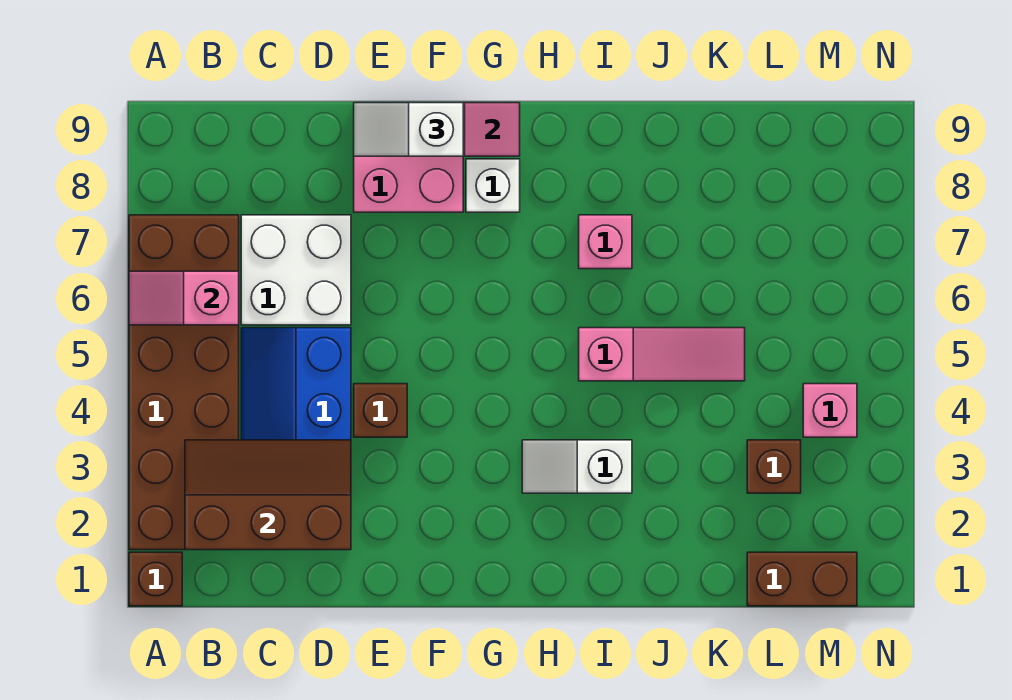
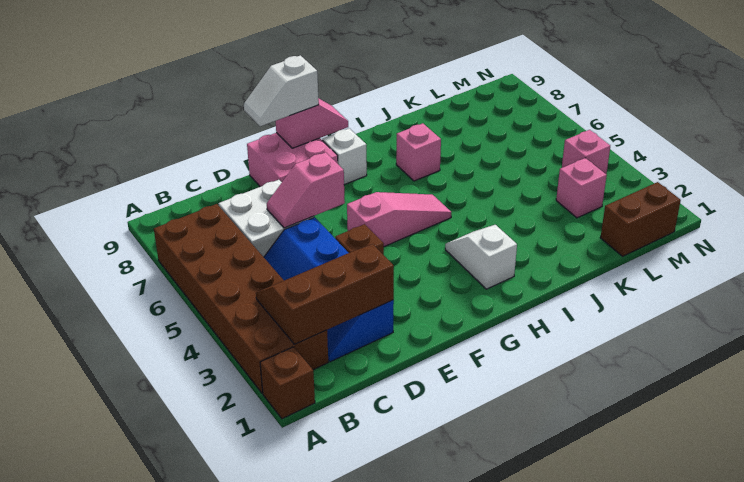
pink 1x2 slope [129,271,239,325] -> pink 1x2 slope moved to [267,152,345,228]
white 1x2 slope [522,440,632,493] -> white 1x2 slope turned to [445,225,517,289]
pink 1x3 slope [579,328,745,381] -> pink 1x3 slope moved to [347,192,451,246]
brown 1x1 brick [747,440,801,493] -> pink 1x1 brick [556,158,607,218]

